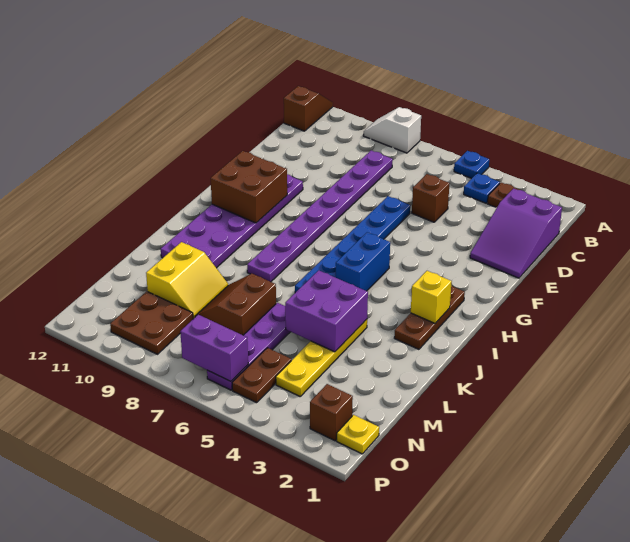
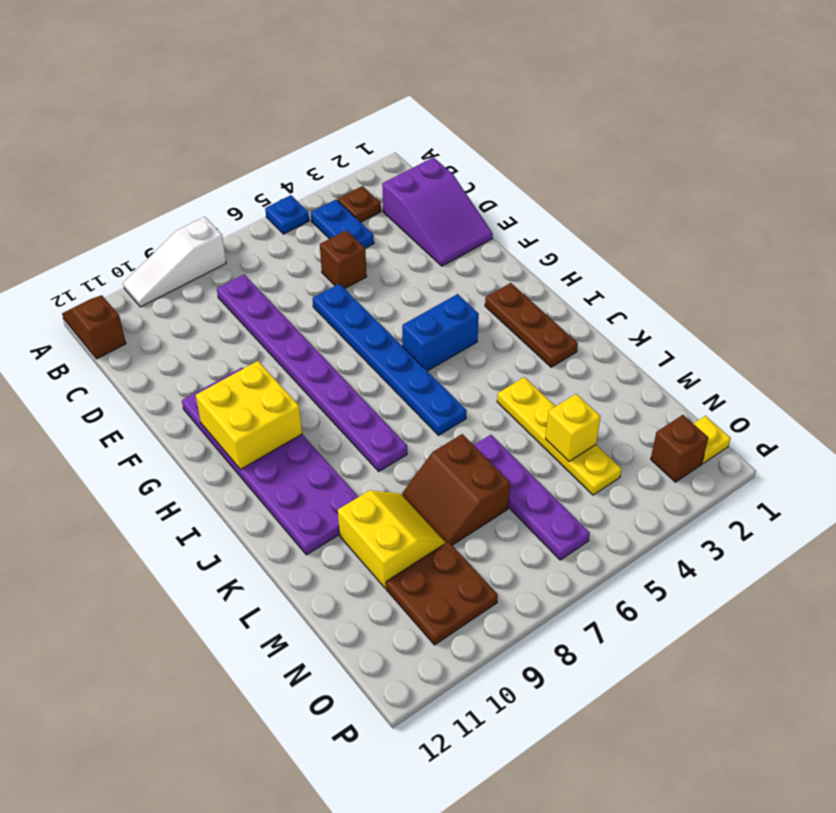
white 1x2 slope [363,107,421,153] -> white 1x3 slope [123,217,226,307]
blue 1x1 plate [464,173,500,203] -> blue 1x2 plate [311,200,374,248]
brown 2x2 brick [211,151,287,223] -> yellow 2x2 brick [196,361,302,469]
blue 1x2 brick [336,232,390,291] -> blue 1x2 brick turned to [402,294,479,371]
yellow 1x1 brick [411,271,452,323] -> yellow 1x1 brick moved to [545,394,601,461]
purple 2x2 brick [285,270,368,352] -> none
brown 1x2 plate [232,348,291,403] -> none
purple 1x2 brick [180,315,248,381] -> none

